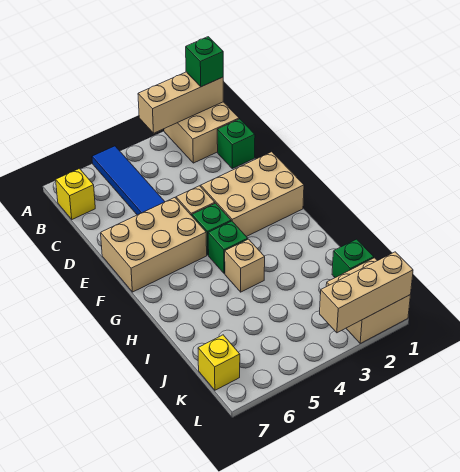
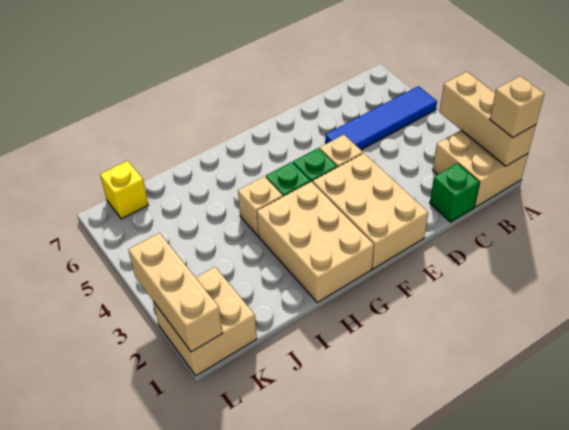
green 1x1 brick [186,37,223,87] -> tan 1x1 brick [490,76,544,138]
yellow 1x1 brick [56,169,95,219] -> none
tan 2x3 brick [101,198,207,292] -> tan 2x3 brick moved to [257,182,374,302]
green 1x1 brick [332,239,374,278] -> none

